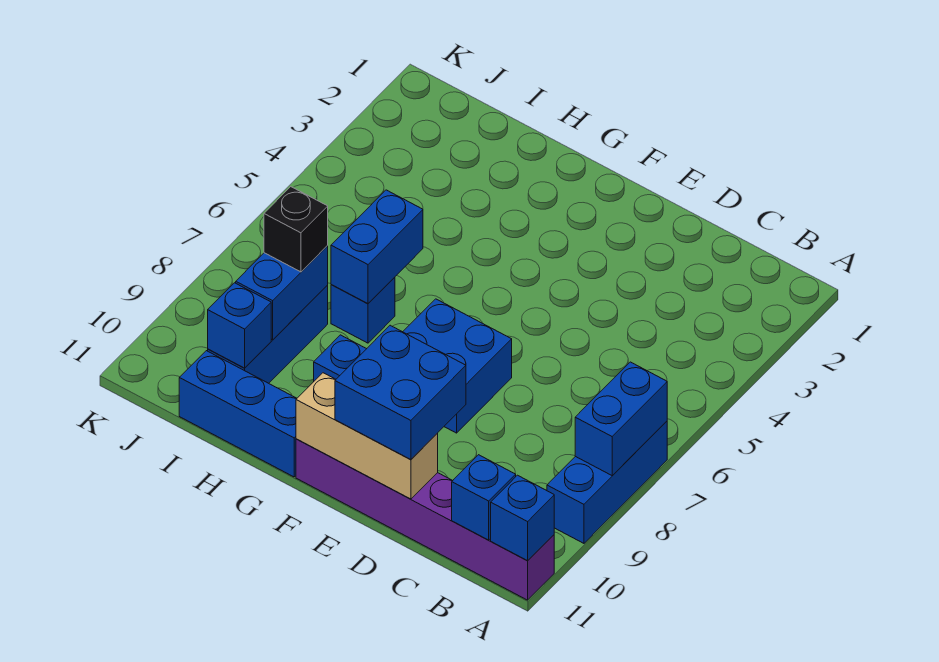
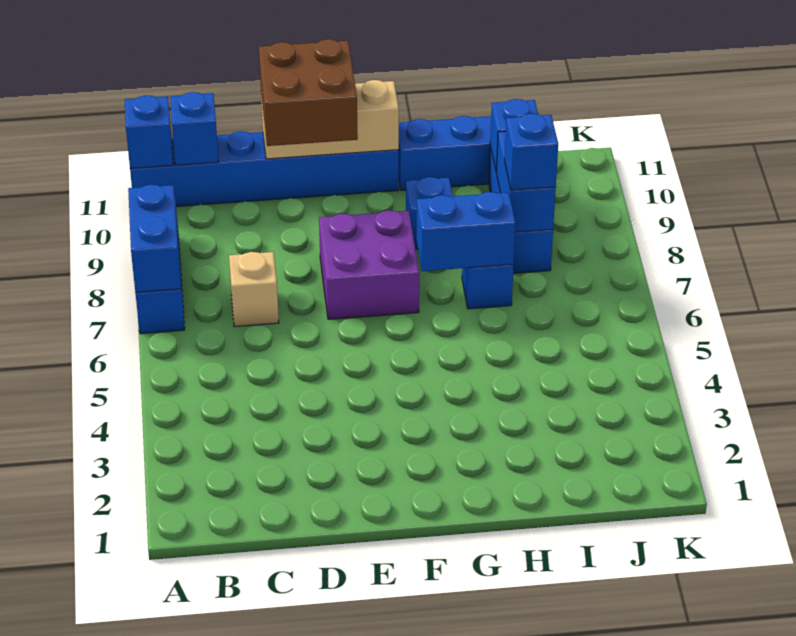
purple 1x6 brick [296,439,554,600] -> blue 1x6 brick [130,131,399,206]
none -> tan 1x1 brick [229,252,279,327]
blue 2x2 brick [335,325,466,459] -> brown 2x2 brick [259,39,358,146]
blue 2x2 brick [403,299,512,433] -> purple 2x2 brick [319,210,419,319]
blue 1x2 brick [331,190,423,304] -> blue 1x2 brick turned to [416,192,515,271]
black 1x1 brick [264,187,328,272] -> blue 1x1 brick [505,114,558,190]

